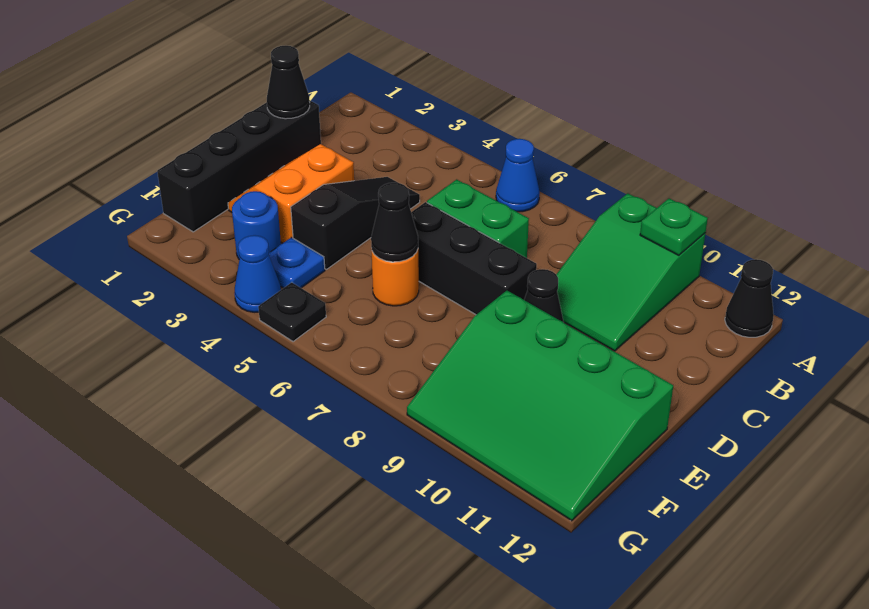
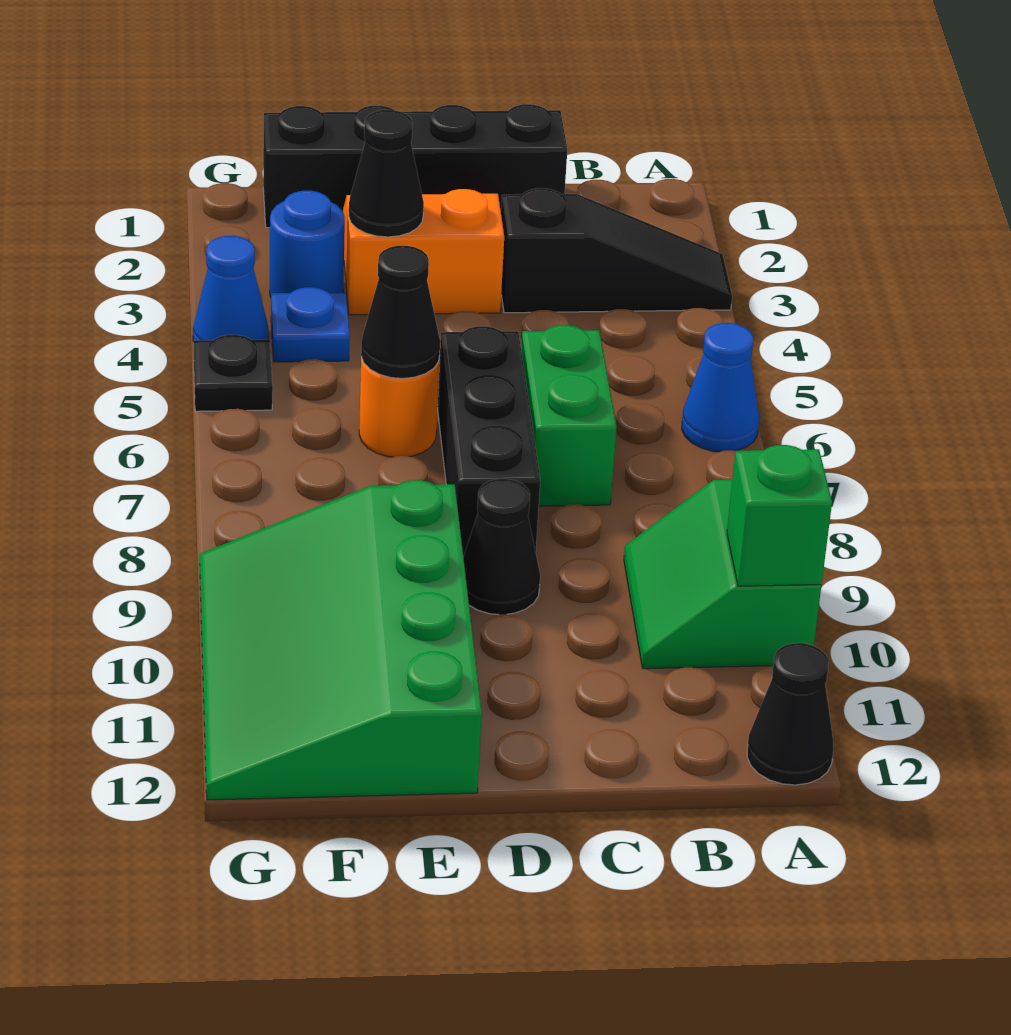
green 2x3 slope [556,193,706,351] -> green 2x2 slope [624,479,821,669]
green 1x1 plate [640,198,708,255] -> green 1x1 brick [727,445,832,586]
black 1x1 cone [267,46,310,119] -> black 1x1 cone moved to [349,110,424,237]
black 1x3 slope [291,177,420,269] -> black 1x3 slope moved to [501,188,732,313]

